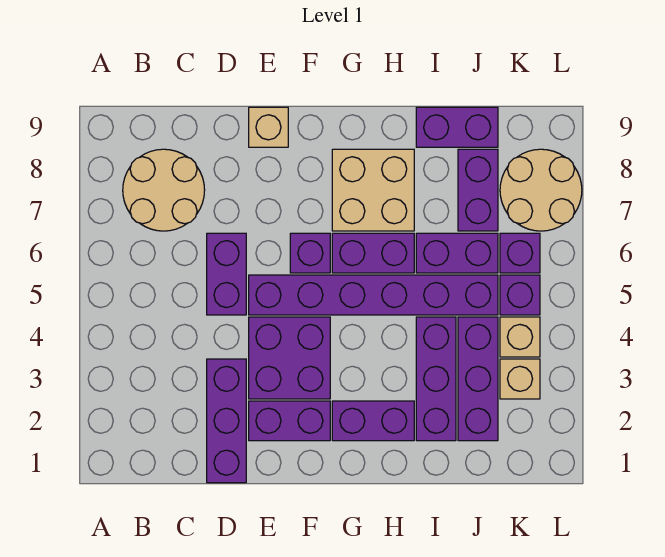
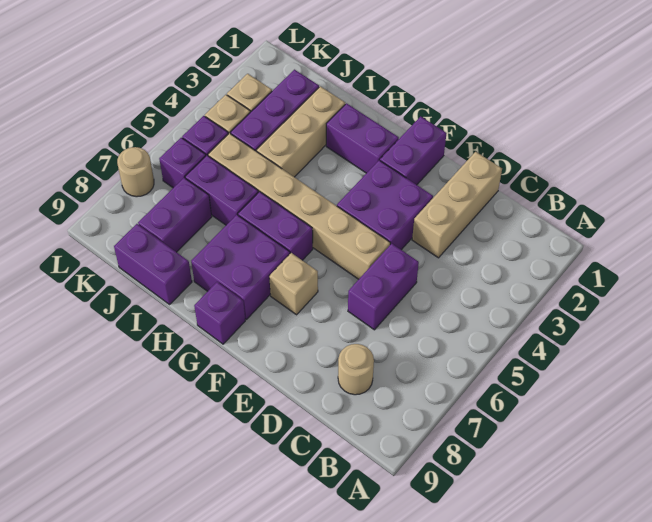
tan 2x2 round brick [123,149,205,231] -> tan 1x1 round brick [338,344,374,395]
purple 1x3 brick [207,359,246,483] -> tan 1x3 brick [412,152,502,258]
purple 1x2 brick [249,401,330,441] -> purple 1x2 brick turned to [380,116,447,185]
purple 1x6 brick [249,275,498,315] -> tan 1x6 brick [208,133,390,279]
tan 1x1 brick [249,107,288,147] -> tan 1x1 brick moved to [269,253,318,315]
purple 1x1 brick [290,233,330,273] -> purple 1x1 brick moved to [194,282,245,344]
tan 2x2 brick [332,149,414,231] -> purple 2x2 brick [191,215,290,319]
purple 1x3 brick [416,317,456,441] -> tan 1x3 brick [257,86,345,177]
tan 2x2 round brick [500,149,582,231] -> tan 1x1 round brick [117,147,154,197]

